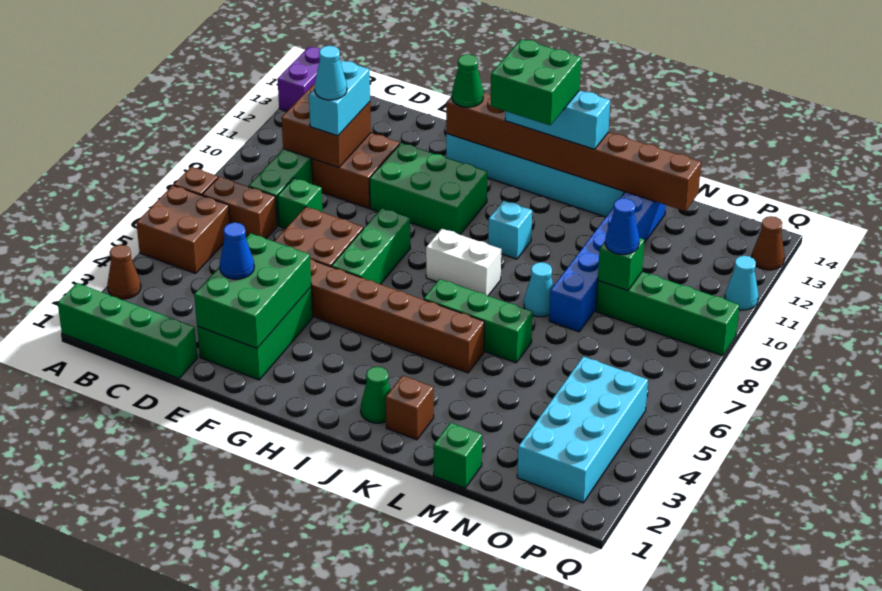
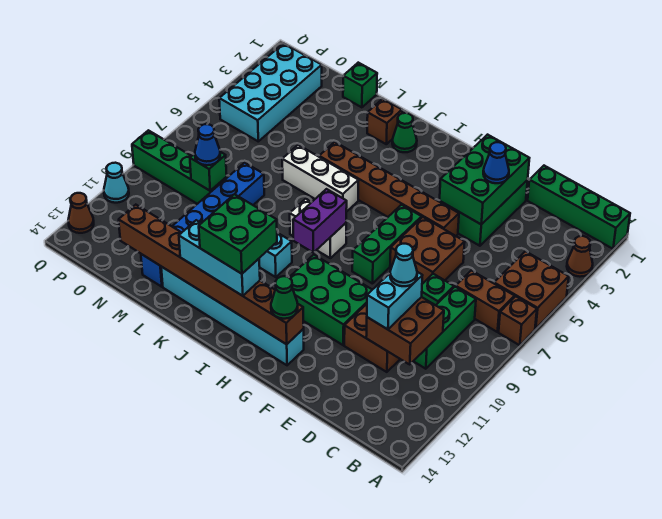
purple 1x2 brick [278,47,320,111] -> purple 1x2 brick moved to [293,189,347,253]
green 1x3 brick [424,279,532,363] -> white 1x3 brick [282,145,359,212]
cyan 1x1 cone [524,262,554,317] -> none

